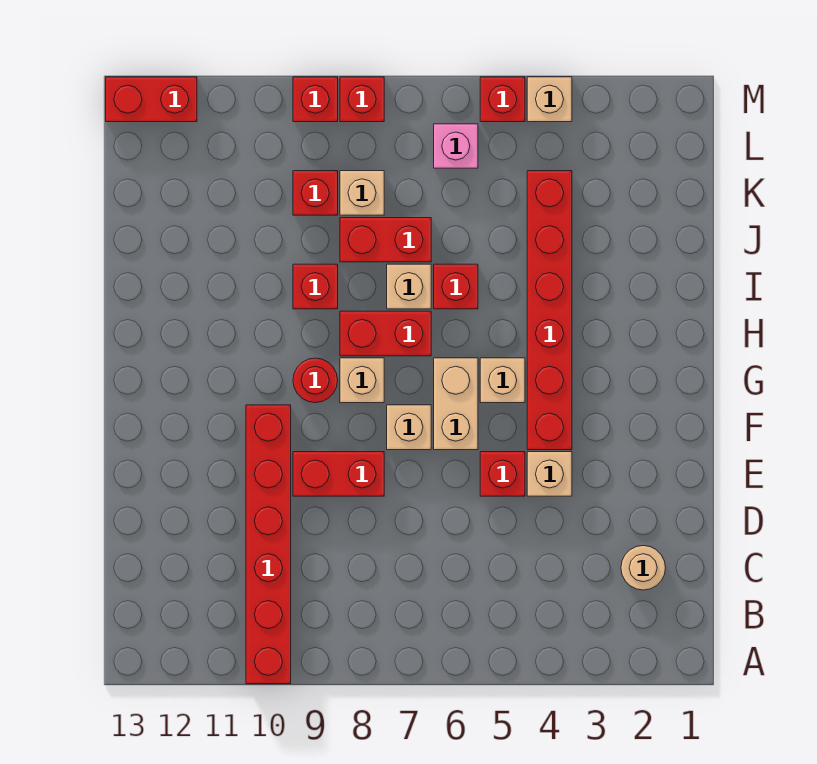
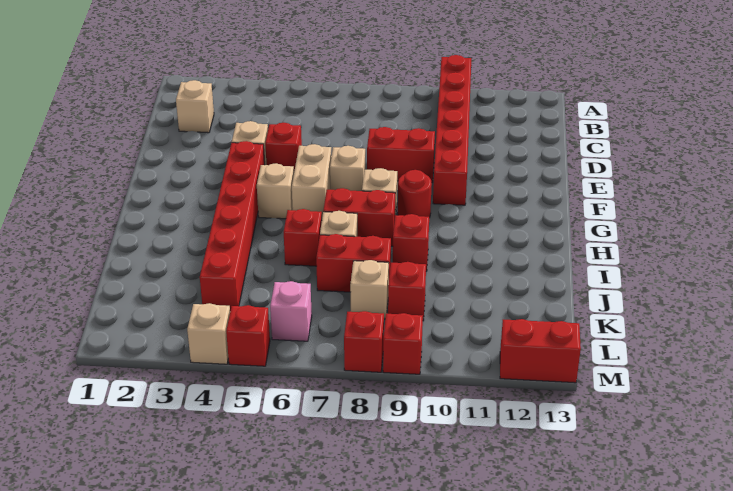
tan 1x1 round brick [621,546,666,590] -> tan 1x1 brick [176,80,214,133]

